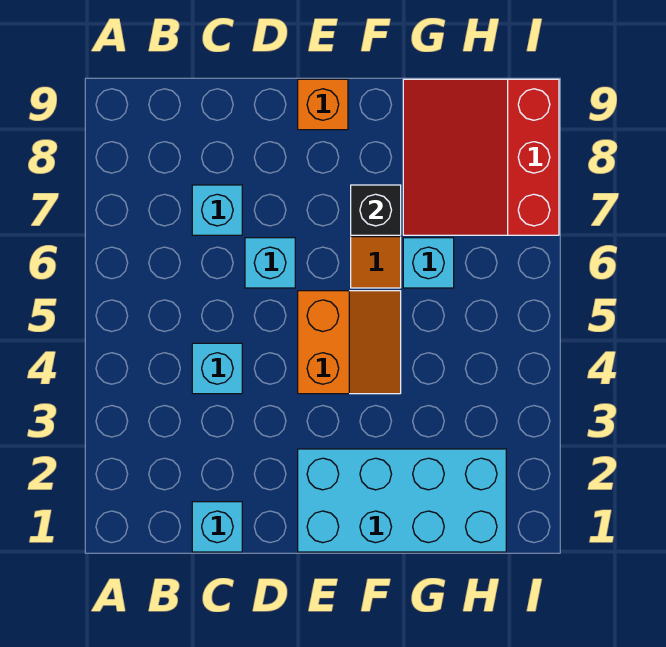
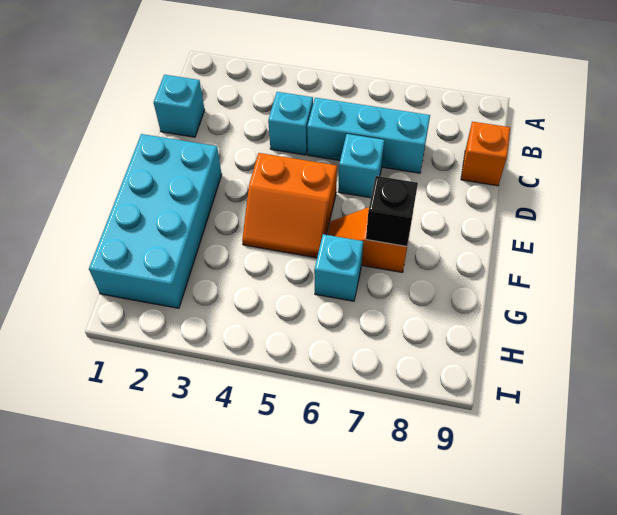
cyan 1x1 brick [192,185,242,235] -> cyan 1x3 brick [307,98,430,173]
orange 1x1 brick [298,79,348,130] -> orange 1x1 brick moved to [461,122,510,186]
red 3x3 slope [403,79,559,235] -> none

